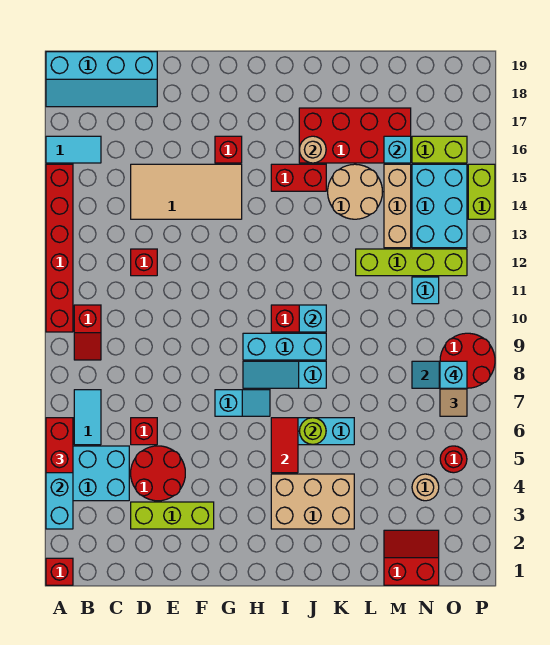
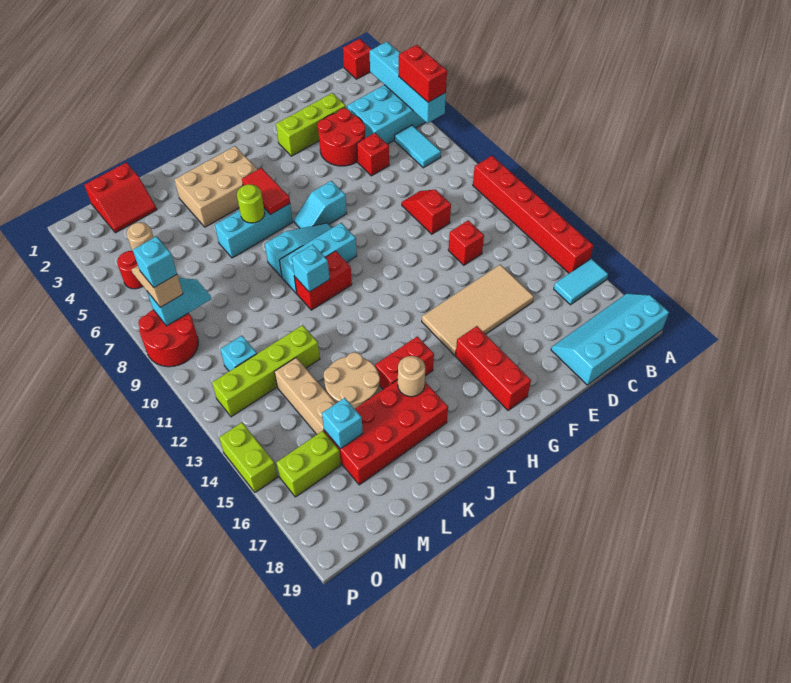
red 1x2 slope [74,305,101,360] -> red 1x2 slope moved to [402,190,451,234]
red 1x1 brick [215,136,242,163] -> red 1x3 brick [456,326,531,411]
cyan 2x3 brick [412,164,467,248] -> none

